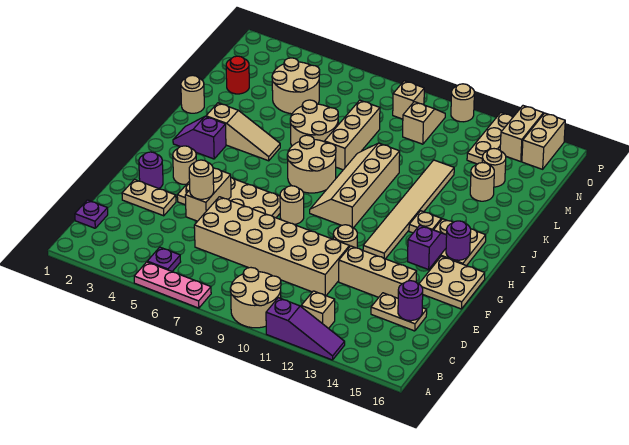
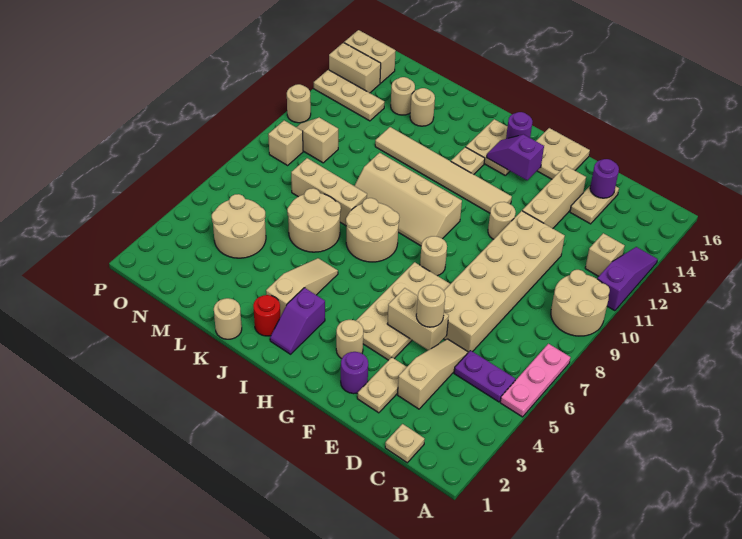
purple 1x1 plate [147,247,181,271] -> purple 1x2 plate [454,351,515,402]
purple 1x1 plate [75,200,108,228] -> tan 1x1 plate [385,424,425,463]
none -> tan 1x3 slope [398,339,468,409]
red 1x1 round brick [226,56,249,94] -> red 1x1 round brick moved to [253,295,280,336]

